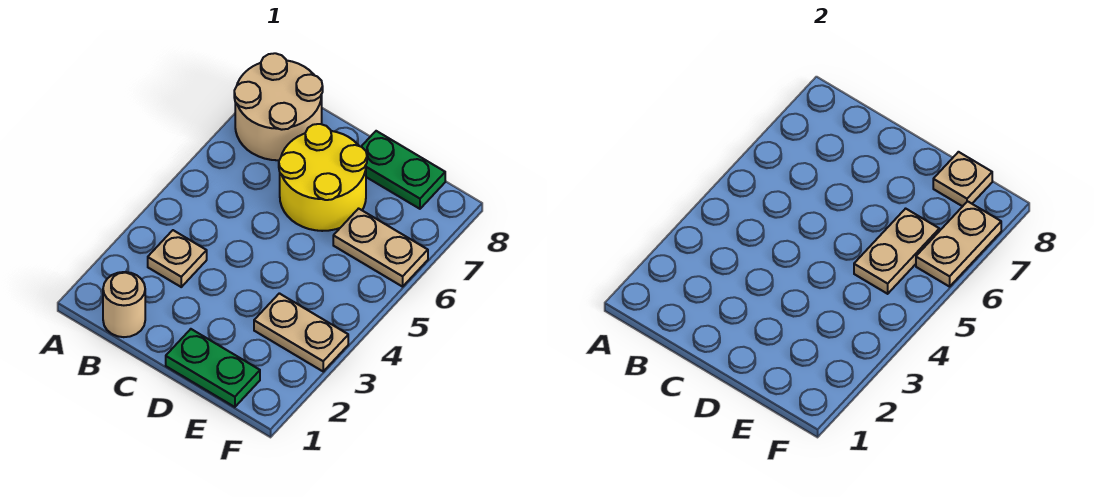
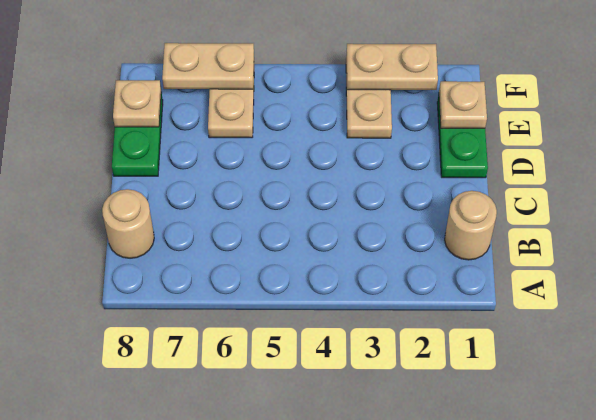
tan 2x2 round brick [234,53,323,160] -> tan 1x1 round brick [102,189,154,258]
tan 1x1 plate [148,230,207,287] -> tan 1x1 plate moved to [439,81,487,128]
yellow 2x2 round brick [279,124,367,231] -> none
tan 1x2 plate [854,209,939,294] -> tan 1x2 plate moved to [347,44,438,90]

